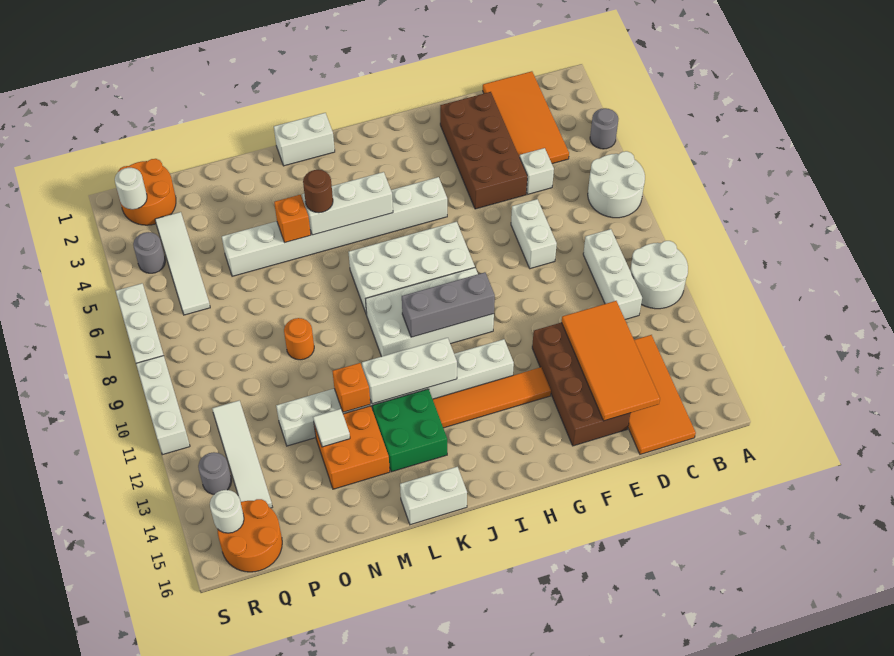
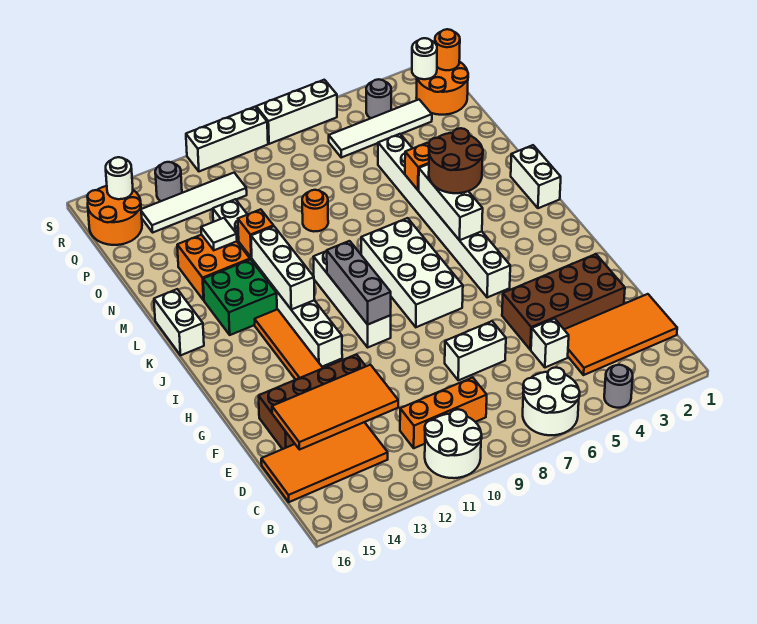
white 1x3 brick [583,229,642,319] -> orange 1x3 brick [400,377,487,448]
white 2x4 brick [366,268,494,357] -> white 1x4 brick [314,251,391,347]
brown 1x1 round brick [303,170,333,213] -> brown 2x2 round brick [429,128,483,193]
none -> orange 1x1 round brick [435,29,460,70]

